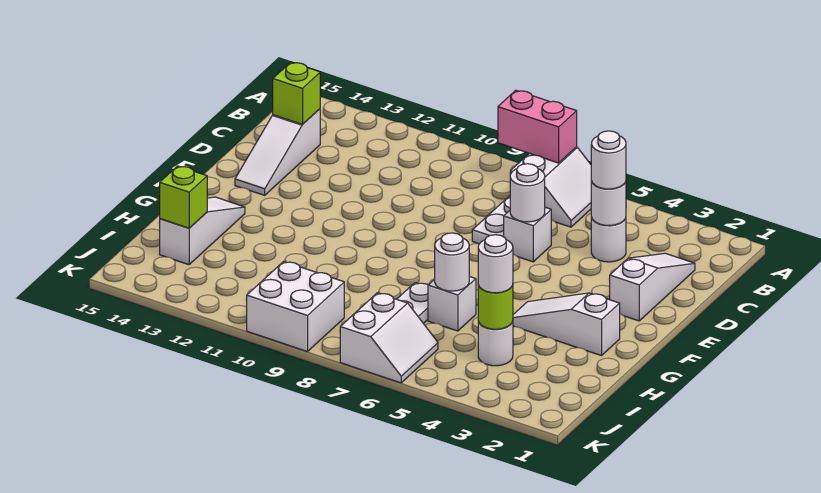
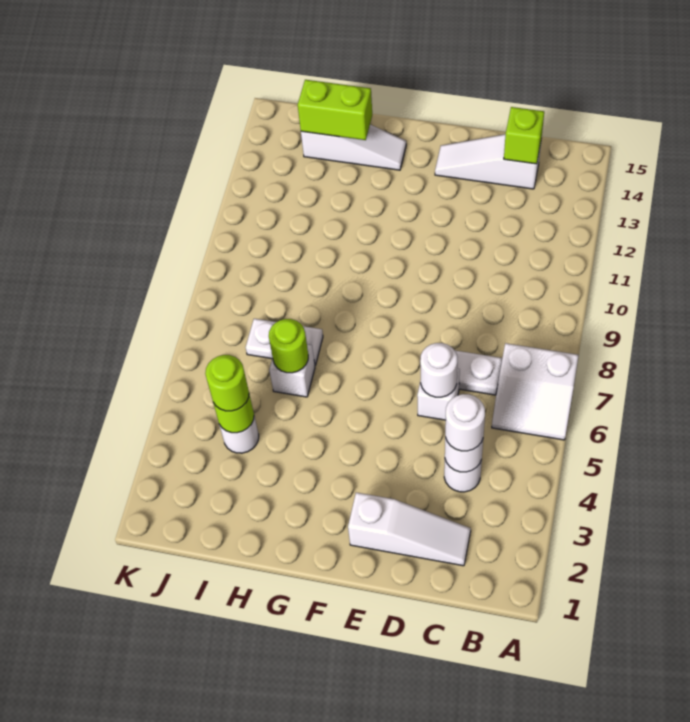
pink 1x2 brick [498,90,577,163] -> none
white 1x3 slope [513,293,620,356] -> none
white 1x1 round brick [435,233,469,291] -> lime 1x1 round brick [269,319,308,373]
white 1x1 round brick [478,235,513,293] -> lime 1x1 round brick [205,355,249,411]
lime 1x1 brick [160,166,207,228] -> lime 1x2 brick [298,80,372,140]
white 2x2 slope [340,293,438,383] -> none
white 2x2 brick [247,262,344,352] -> none

